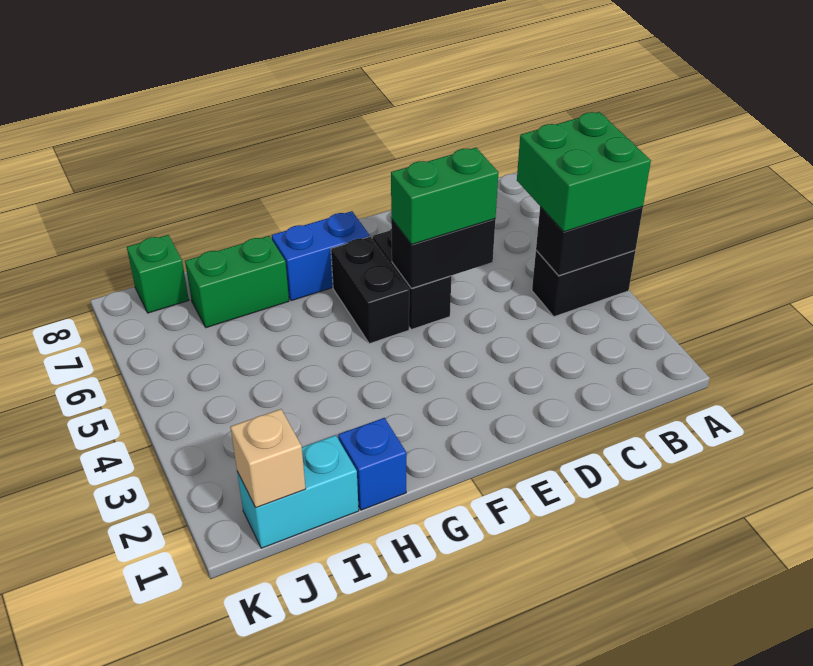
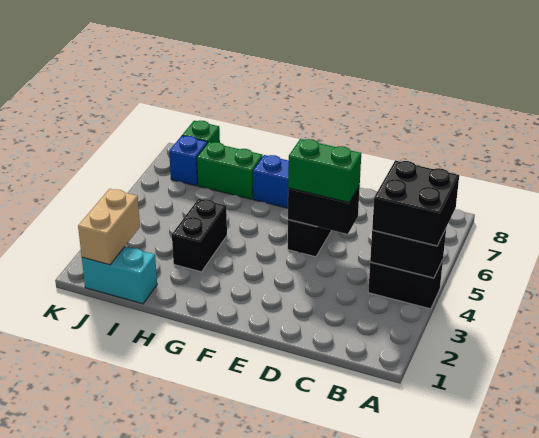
green 2x2 brick [517,112,651,232] -> black 2x2 brick [372,160,459,246]
black 1x2 brick [331,237,409,344] -> black 1x2 brick moved to [172,199,227,272]
blue 1x1 brick [338,418,406,510] -> blue 1x1 brick moved to [169,136,207,186]
tan 1x1 brick [230,409,306,508] -> tan 1x2 brick [78,189,140,265]

